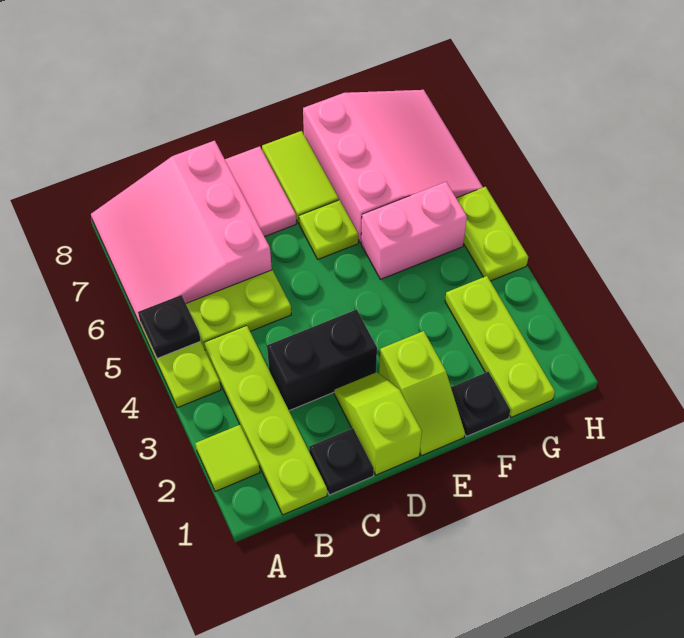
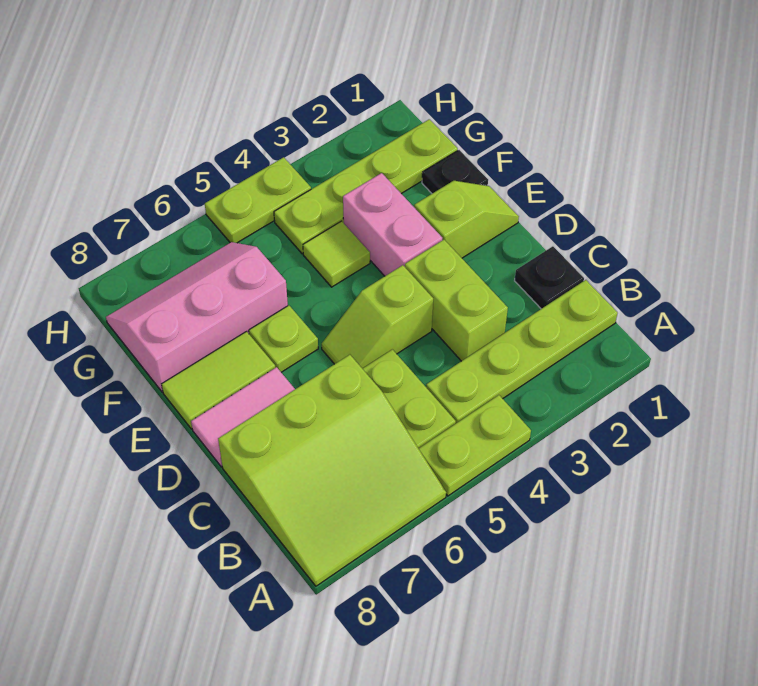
lime 1x1 tile [195,425,260,491] -> lime 1x1 tile moved to [303,221,370,287]
black 1x1 plate [138,295,201,358] -> none
pink 3x3 slope [91,141,272,328] -> lime 3x3 slope [218,355,446,586]
black 1x2 brick [267,309,377,411] -> lime 1x2 brick [405,240,508,361]
lime 1x2 slope [334,372,422,475] -> lime 1x2 slope moved to [322,265,433,368]
pink 1x2 brick [361,182,467,279] -> pink 1x2 brick moved to [343,173,442,276]
pink 3x3 slope [303,90,483,243] -> pink 2x3 slope [106,242,288,392]
lime 1x3 plate [445,276,555,417] -> lime 1x4 plate [274,119,458,254]

